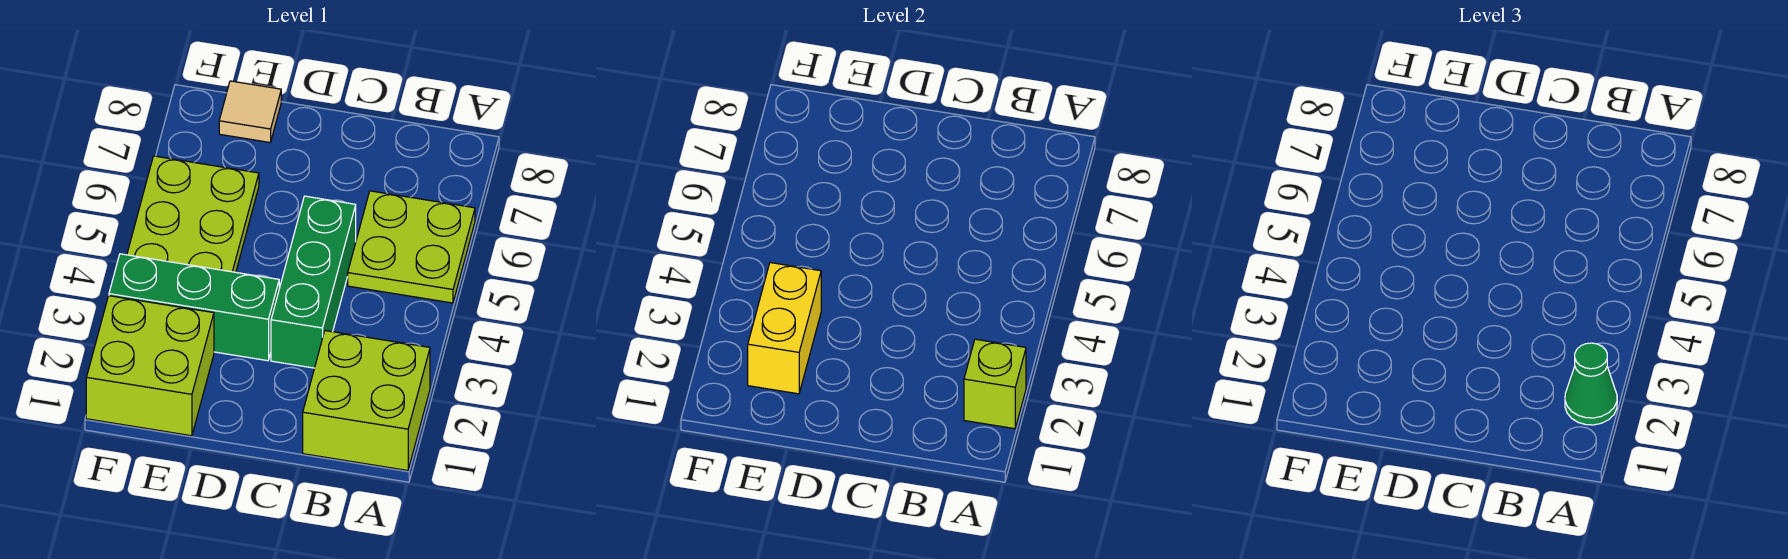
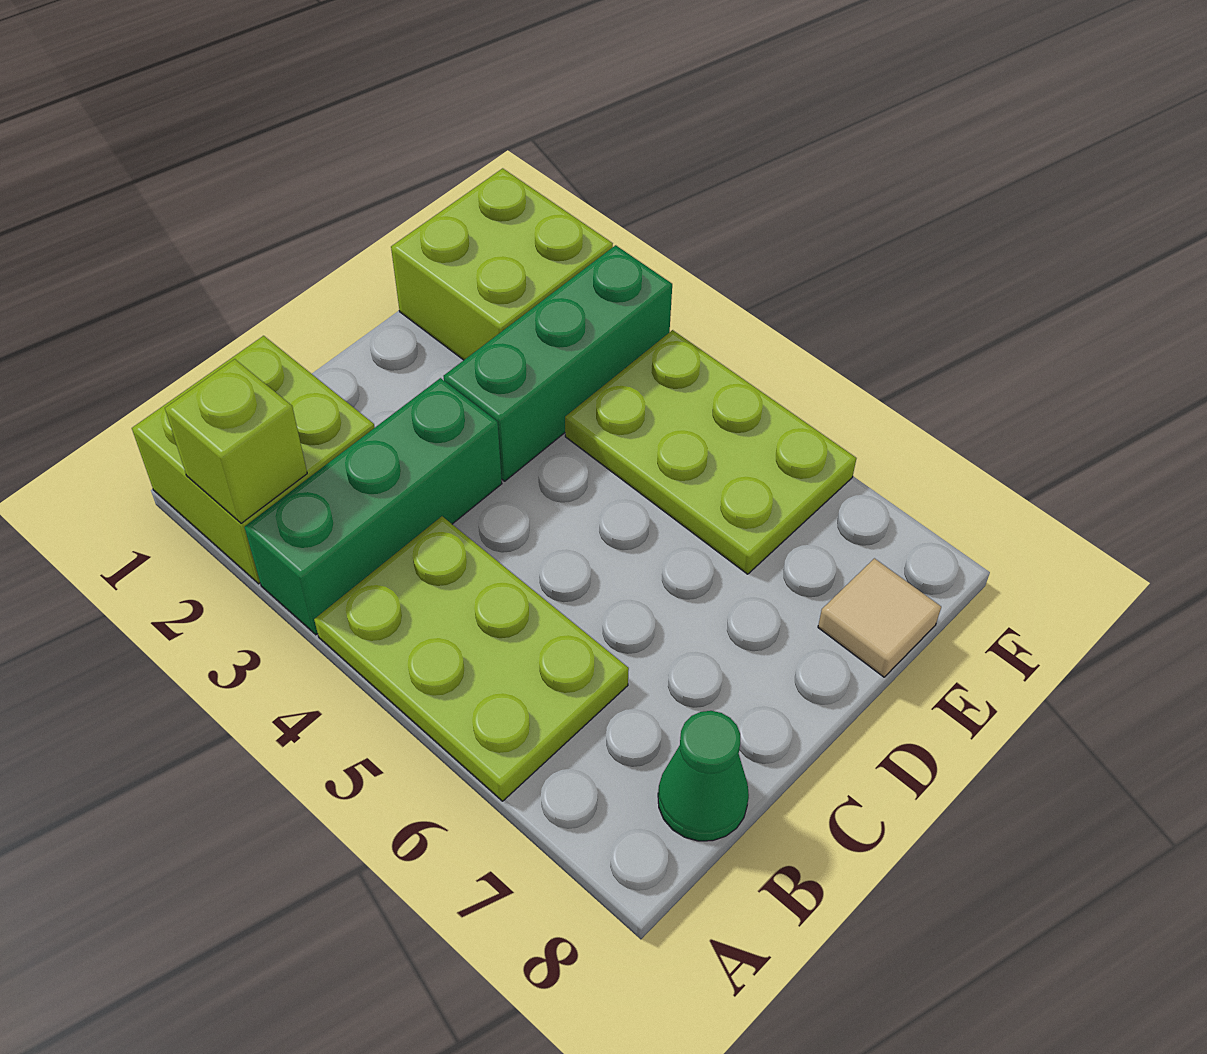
green 1x1 cone [1565,343,1617,425] -> green 1x1 cone moved to [658,711,749,841]
lime 2x2 plate [348,191,475,303] -> lime 2x3 plate [314,516,629,801]
green 1x3 brick [271,196,356,368] -> green 1x3 brick turned to [244,378,502,635]
yellow 1x2 brick [748,263,821,394] -> none

